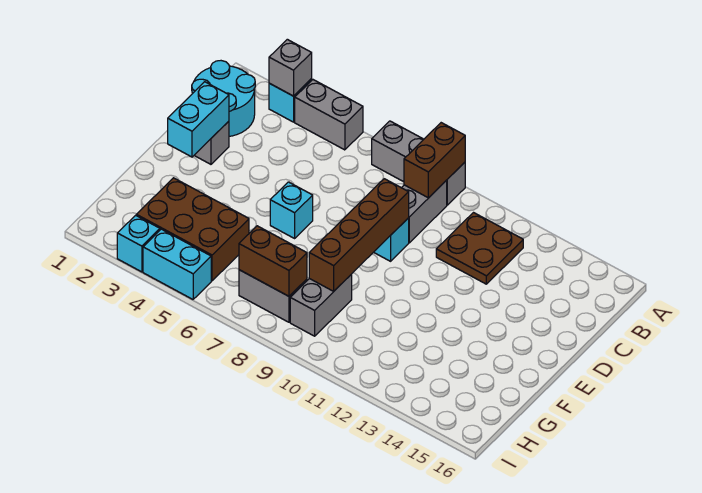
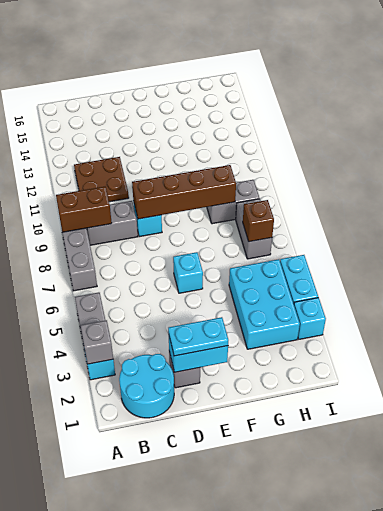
none -> cyan 1x2 plate [168,317,228,356]
brown 2x3 brick [136,178,249,281] -> cyan 2x3 brick [229,259,300,349]
brown 1x2 brick [239,226,307,296] -> brown 1x1 brick [243,200,274,242]

